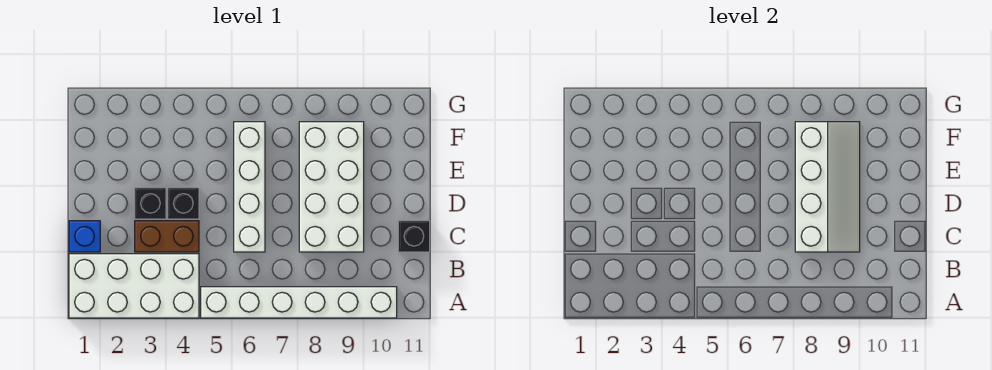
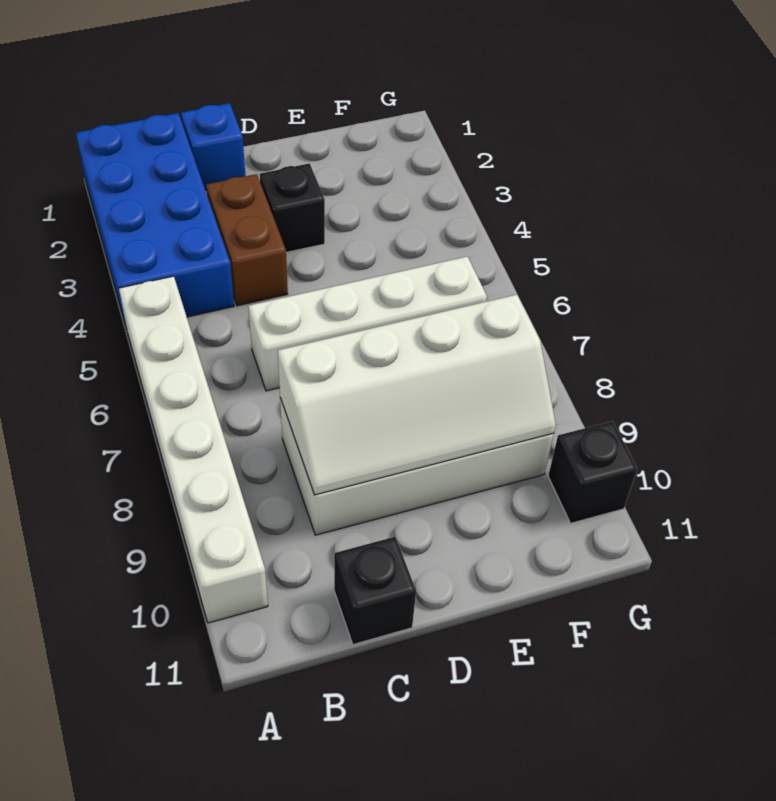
white 2x4 brick [69,254,199,318] -> blue 2x4 brick [76,113,234,325]
black 1x1 brick [168,188,199,219] -> black 1x1 brick moved to [548,421,637,523]

